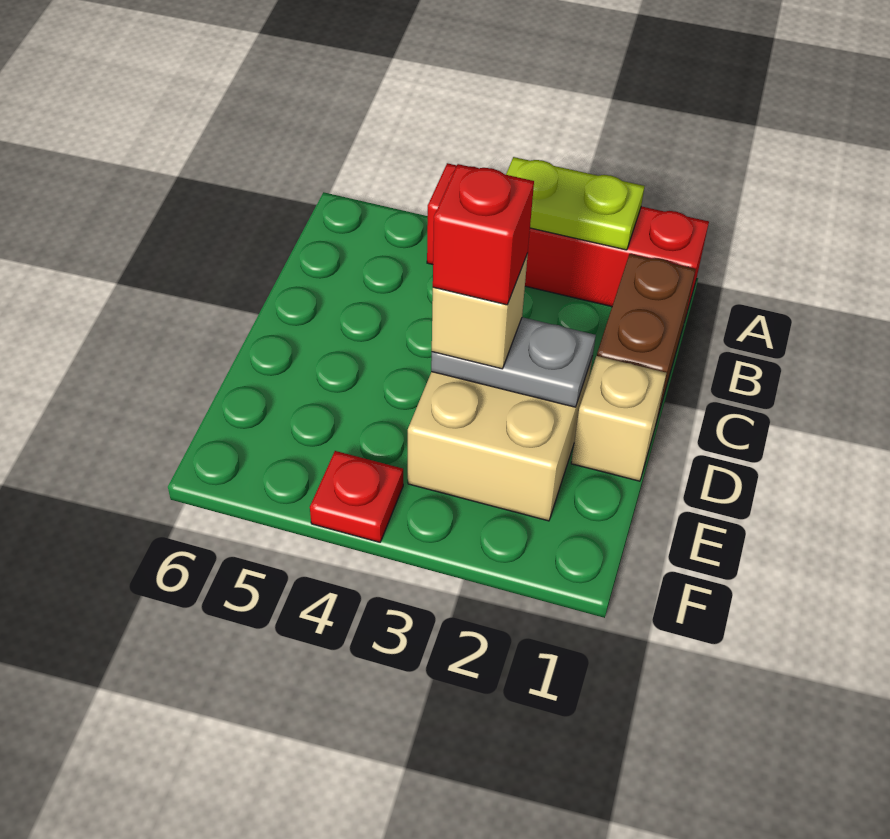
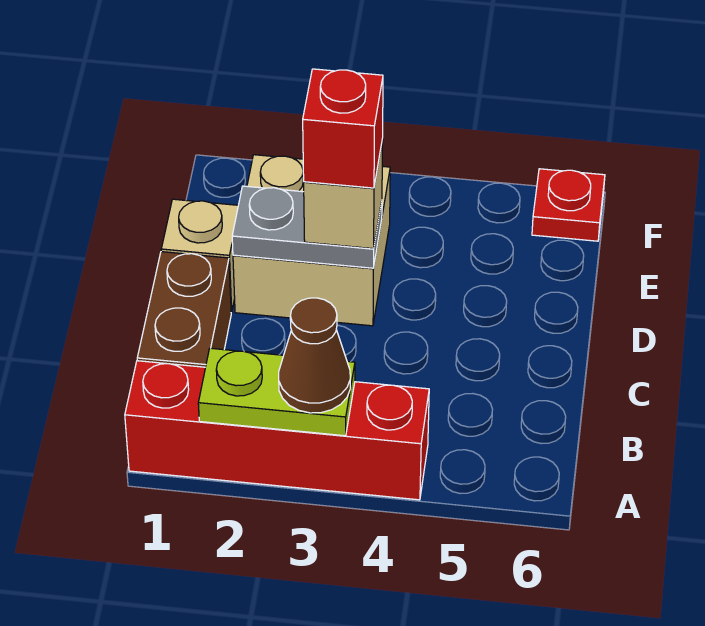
none -> brown 1x1 cone [279,298,350,413]
red 1x1 plate [310,451,403,542] -> red 1x1 plate moved to [532,169,605,241]

